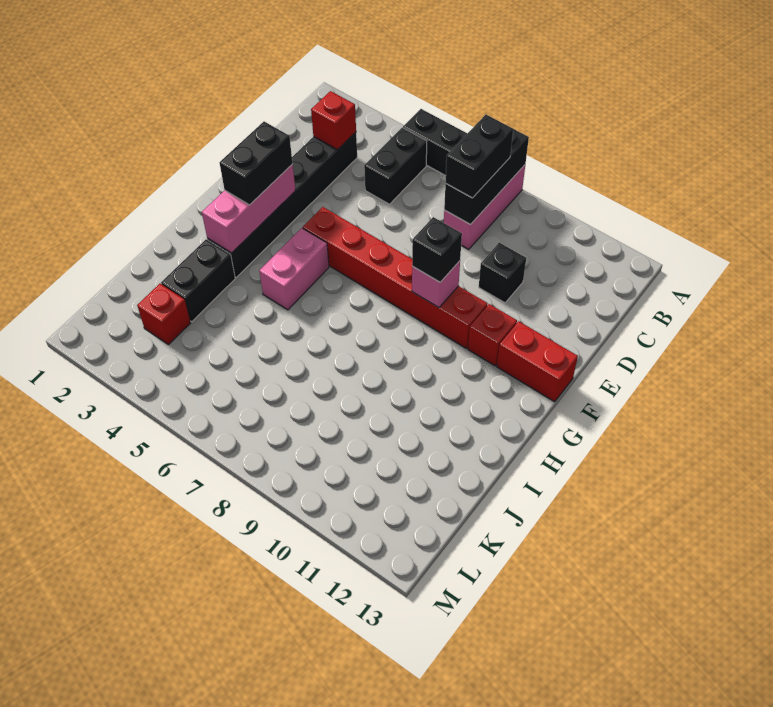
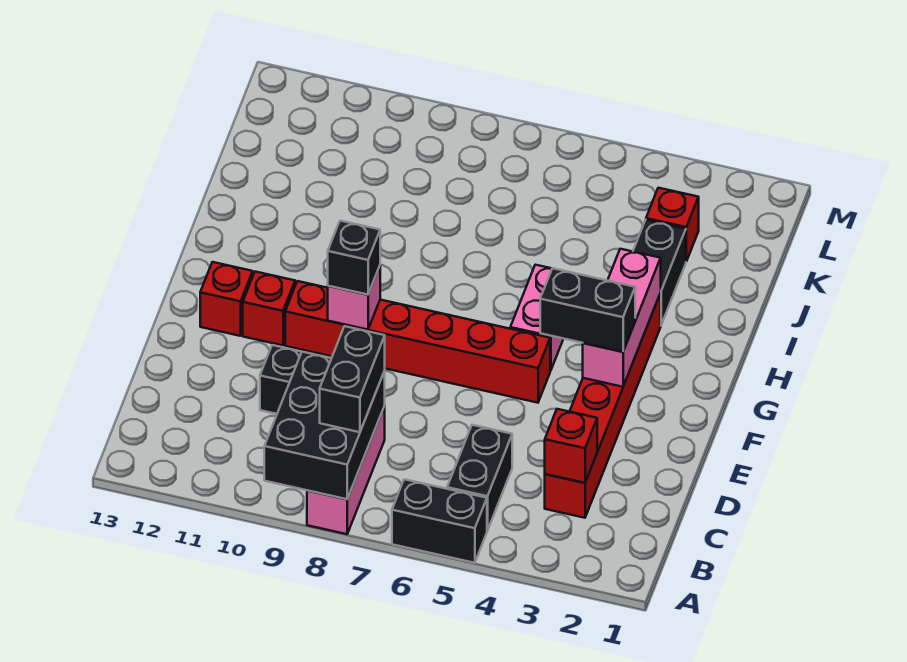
black 1x3 brick [444,129,529,225] -> black 2x3 brick [264,352,385,499]
black 1x6 brick [207,132,357,277] -> red 1x6 brick [545,293,661,518]
black 1x2 brick [220,122,293,205] -> black 1x2 brick turned to [540,268,635,352]
red 1x2 brick [497,321,578,402] -> red 1x1 brick [200,262,253,336]

